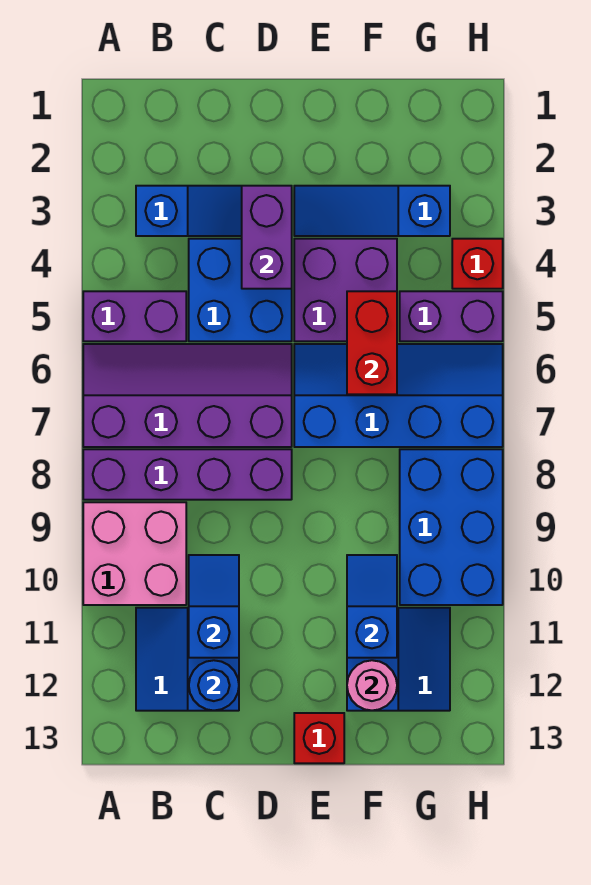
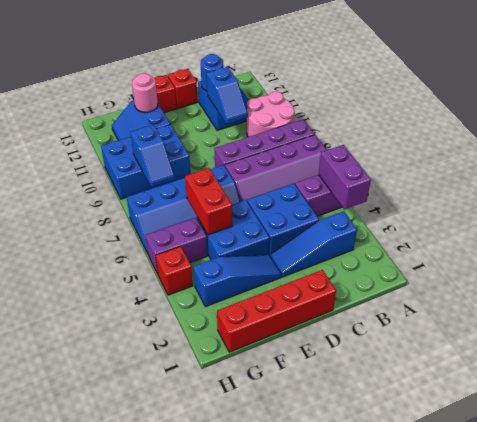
pink 2x2 brick [83,502,186,605] -> pink 2x2 round brick [247,92,295,137]
none -> red 1x4 brick [217,270,336,352]
purple 1x2 brick [242,186,292,289] -> purple 1x2 brick moved to [319,145,371,209]
none -> red 1x1 brick [168,69,198,108]
purple 2x2 brick [294,239,397,341] -> blue 2x2 brick [197,200,270,260]
blue 1x2 slope [347,555,397,658] -> blue 1x2 slope moved to [130,125,175,187]
blue 2x3 brick [400,449,503,605] -> blue 2x3 brick turned to [101,124,191,199]

